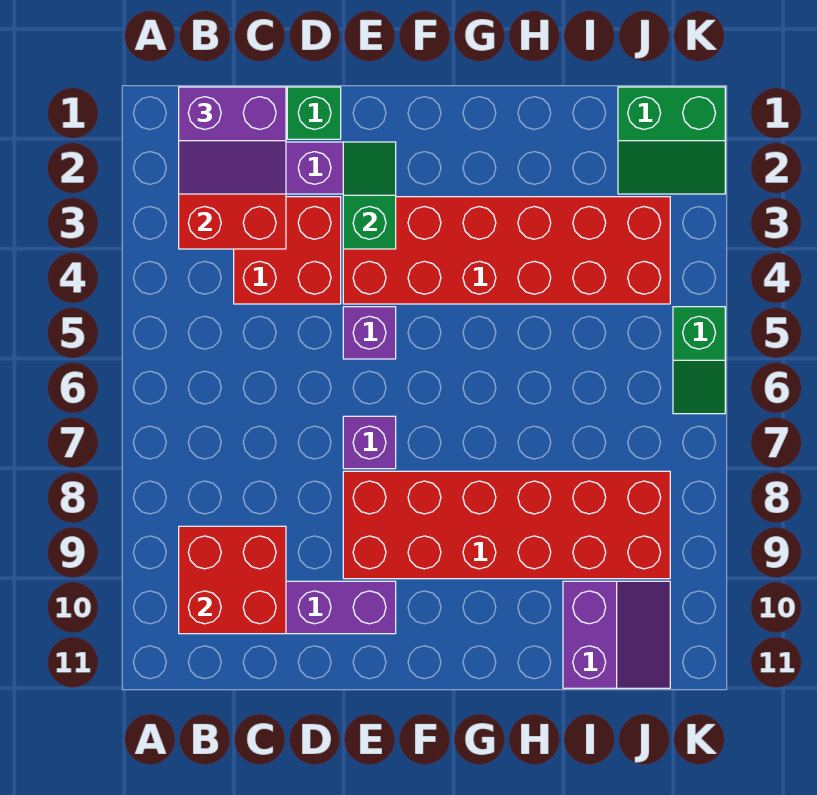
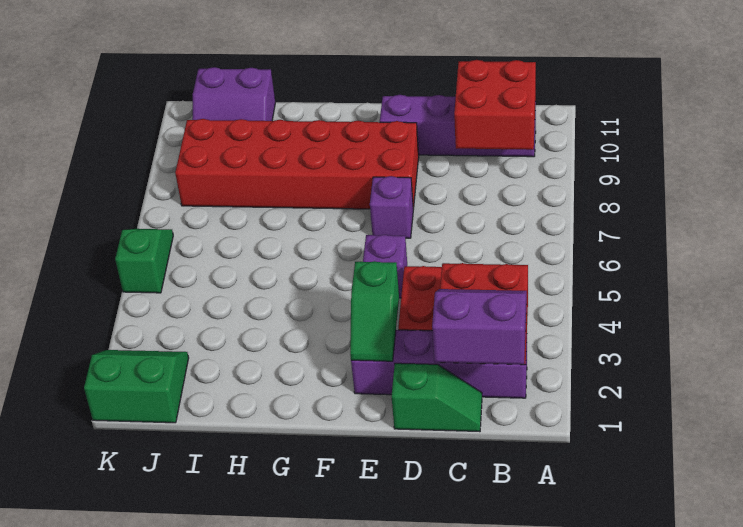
red 2x6 brick [343,197,670,304] -> none
purple 2x2 slope [563,581,670,688] -> purple 2x2 slope turned to [192,67,275,121]

